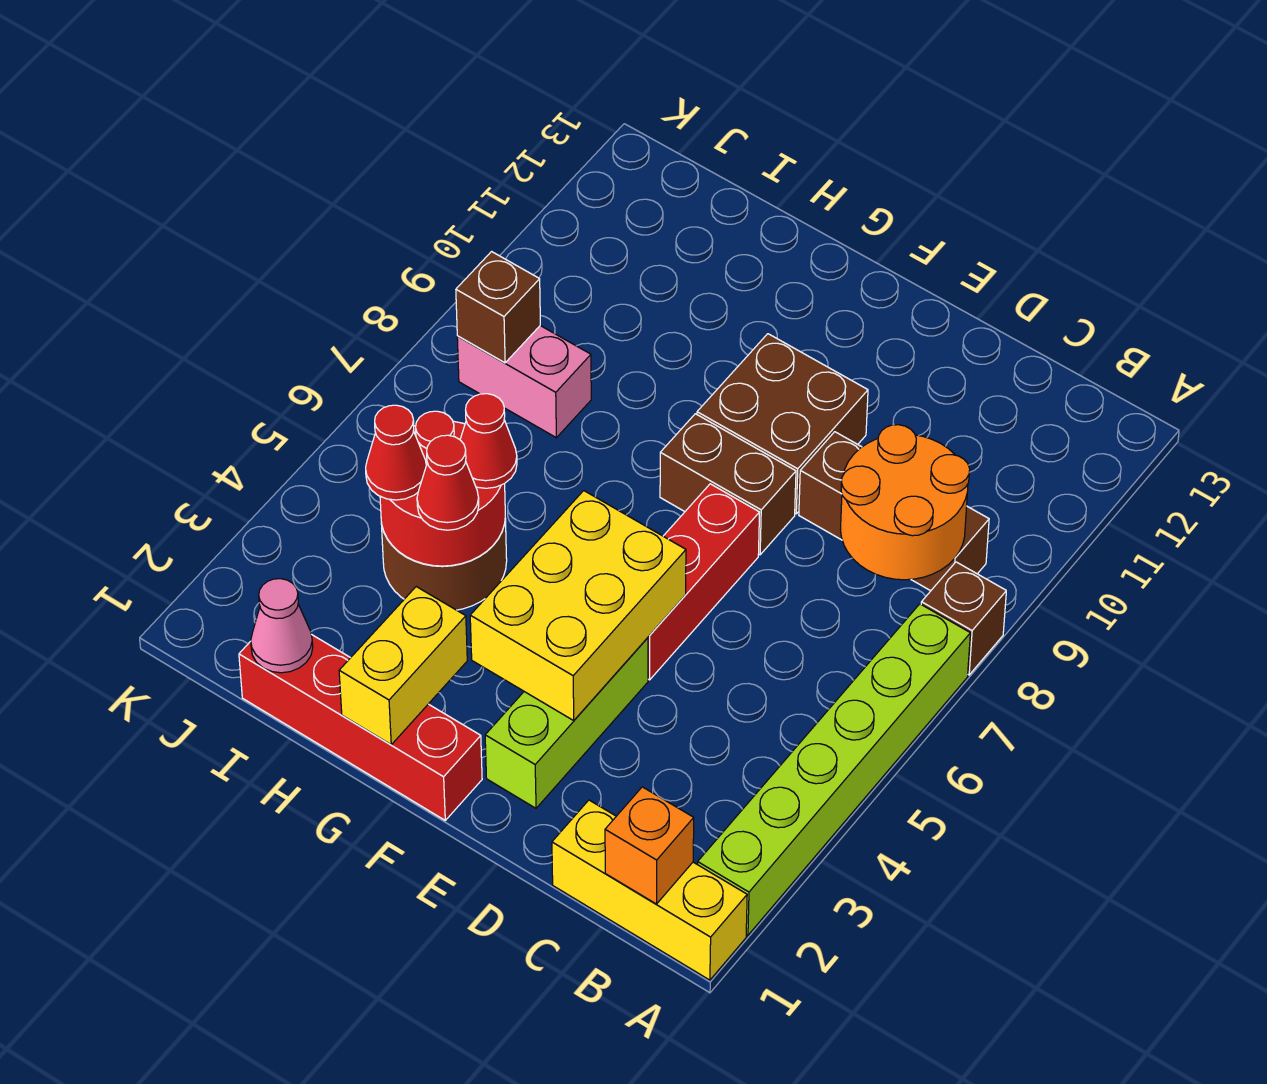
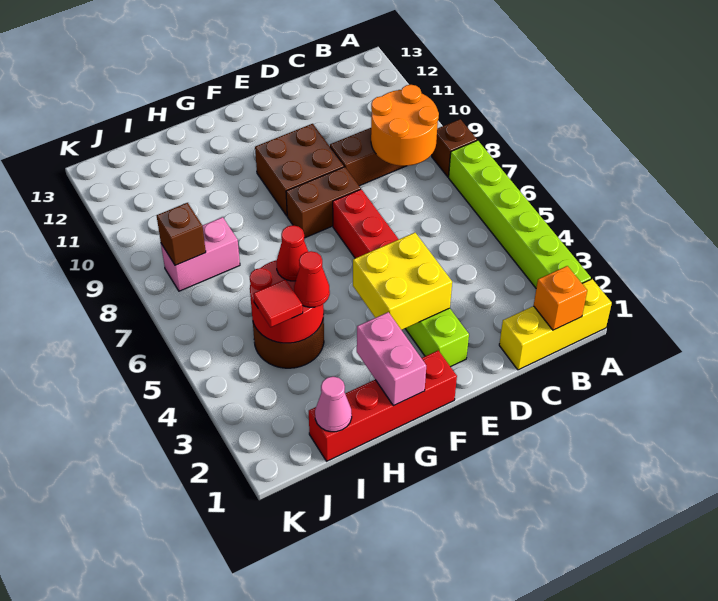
yellow 2x3 brick [470,491,686,720] -> yellow 2x2 brick [353,233,452,330]
yellow 1x2 brick [339,587,467,745] -> pink 1x2 brick [357,312,426,406]
red 1x1 cone [366,405,426,500] -> red 1x1 tile [253,279,303,327]

